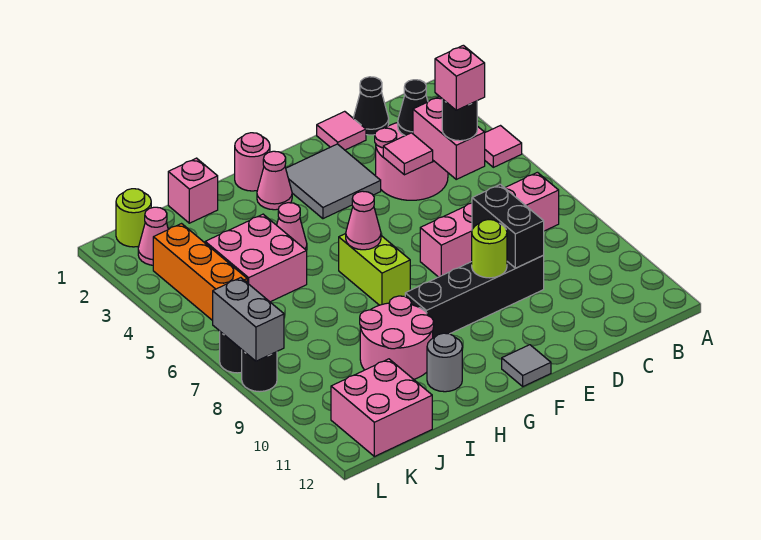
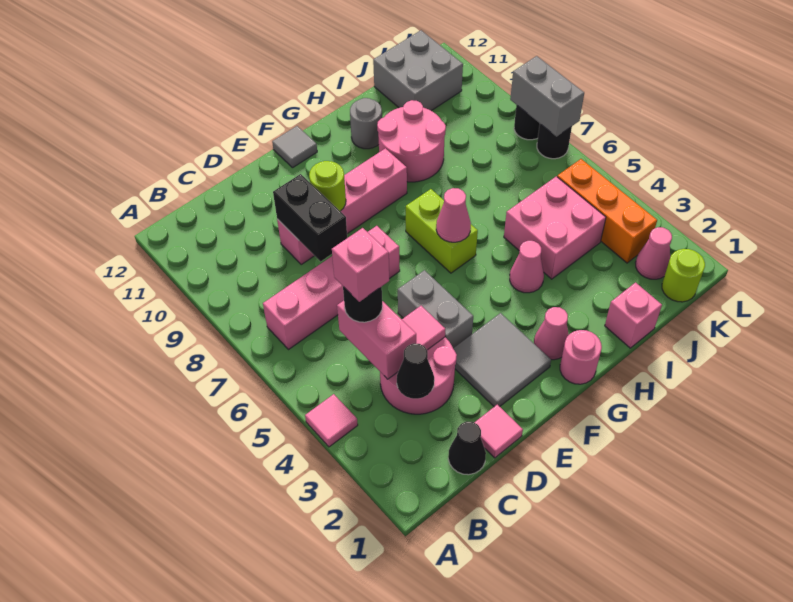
black 1x4 brick [405,256,544,338] -> pink 1x4 brick [277,148,407,264]
none -> grey 1x2 brick [398,270,473,348]
pink 2x2 brick [331,359,432,456] -> grey 2x2 brick [373,30,463,111]

